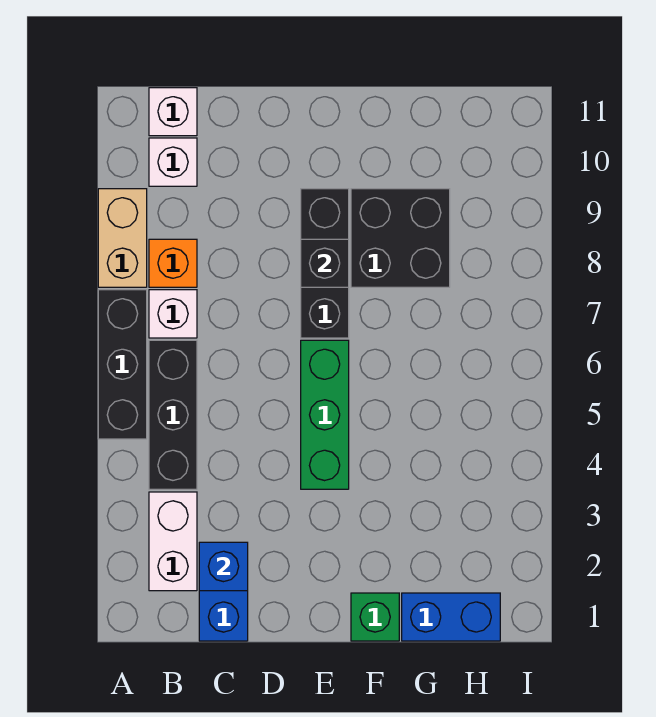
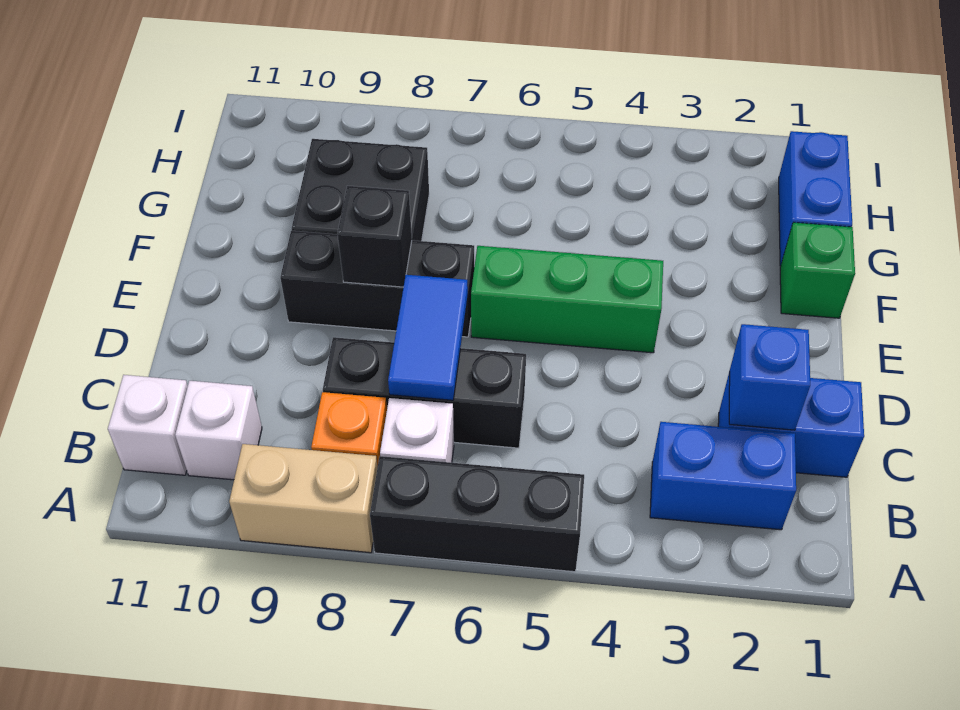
white 1x2 brick [149,492,197,591] -> blue 1x2 brick [650,422,796,530]
black 1x3 brick [149,340,197,489] -> black 1x3 brick moved to [323,337,526,448]
none -> blue 1x2 tile [388,275,468,400]

